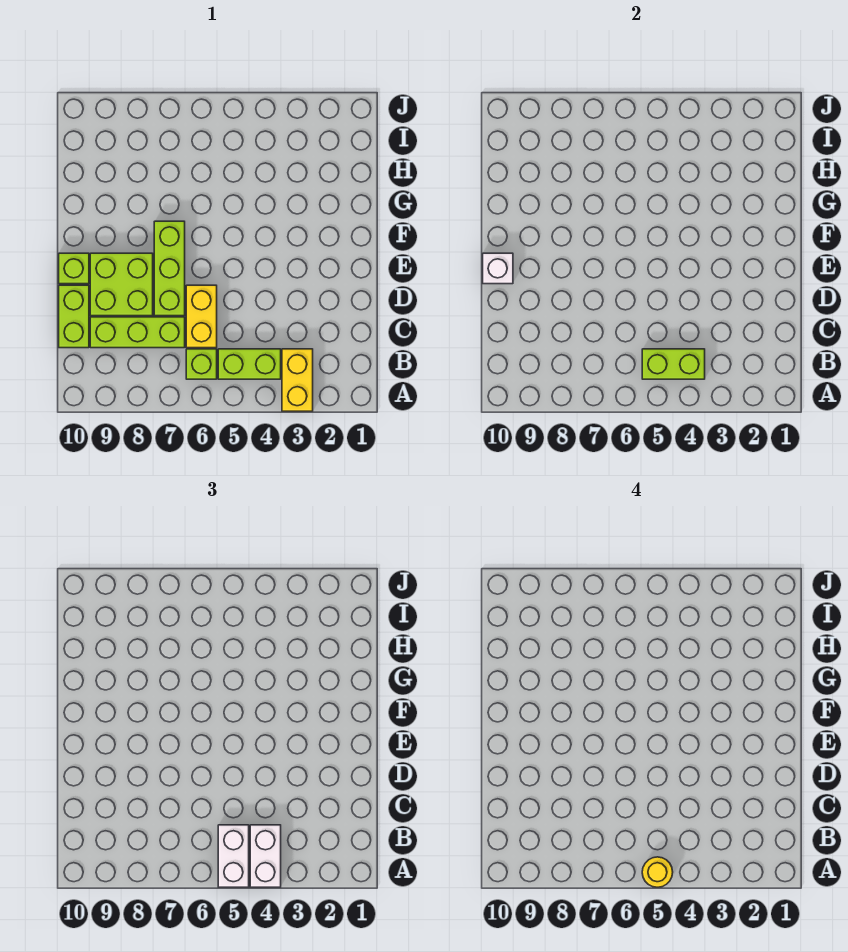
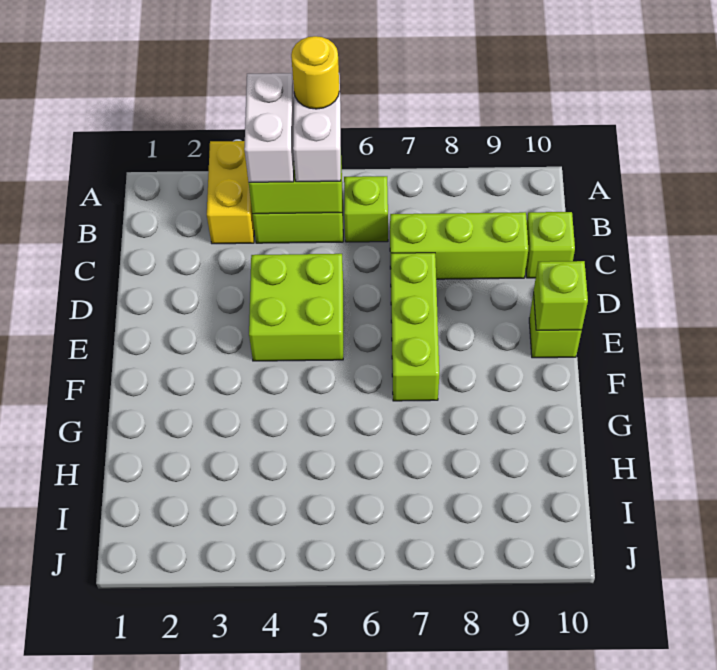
yellow 1x2 brick [186,285,217,348] -> none
lime 1x2 brick [59,285,89,348] -> lime 1x1 brick [526,212,575,278]
lime 2x2 brick [90,253,153,316] -> lime 2x2 brick moved to [249,254,343,361]
white 1x1 brick [483,253,513,284] -> lime 1x1 brick [534,261,588,330]

